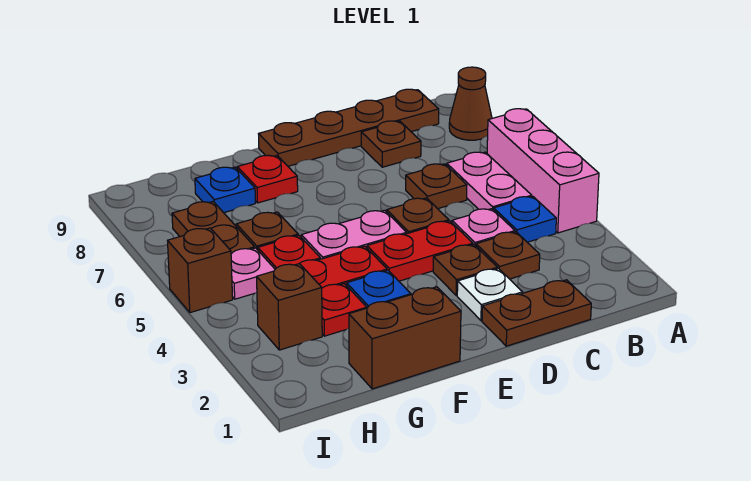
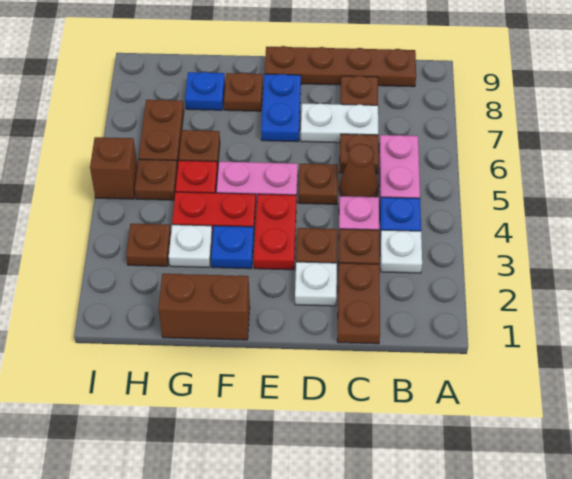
pink 1x3 brick [487,109,599,233] -> none
brown 1x1 cone [449,67,492,140] -> brown 1x1 cone moved to [339,144,378,197]
none -> white 1x1 plate [380,230,422,273]
brown 1x2 plate [482,280,591,346] -> brown 1x2 plate turned to [337,263,380,344]
none -> white 1x2 plate [301,103,378,143]
red 1x2 plate [367,221,473,281] -> red 1x2 plate turned to [254,194,297,270]
none -> blue 1x2 plate [261,74,301,142]
red 1x1 plate [237,155,298,203] -> brown 1x1 plate [224,73,263,111]
red 1x1 plate [322,284,367,336] -> white 1x1 plate [169,225,212,267]
brown 1x1 brick [257,264,322,350] -> brown 1x1 plate [126,224,171,266]
pink 1x1 plate [231,248,275,299] -> brown 1x1 plate [135,159,178,200]

